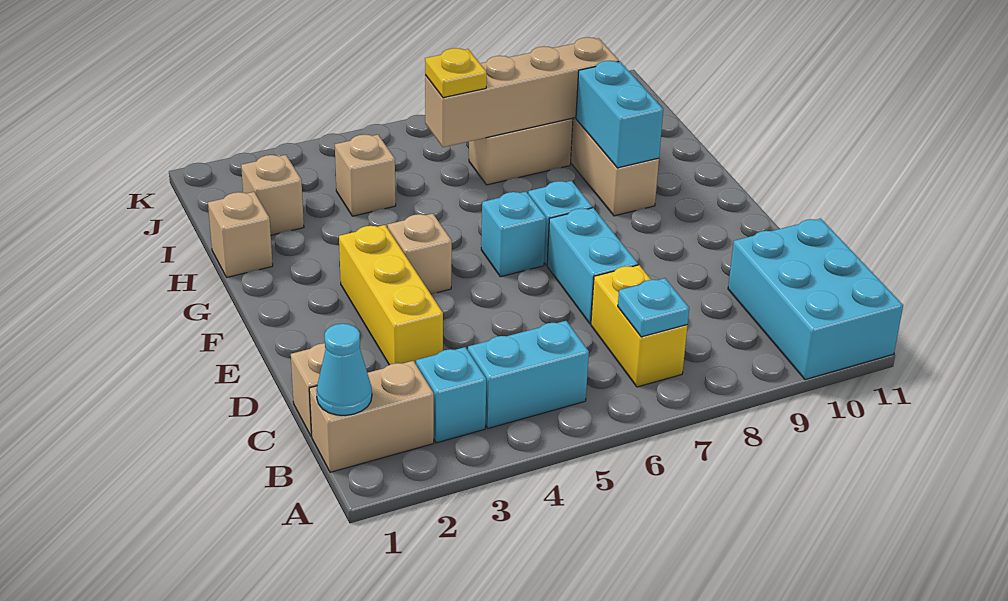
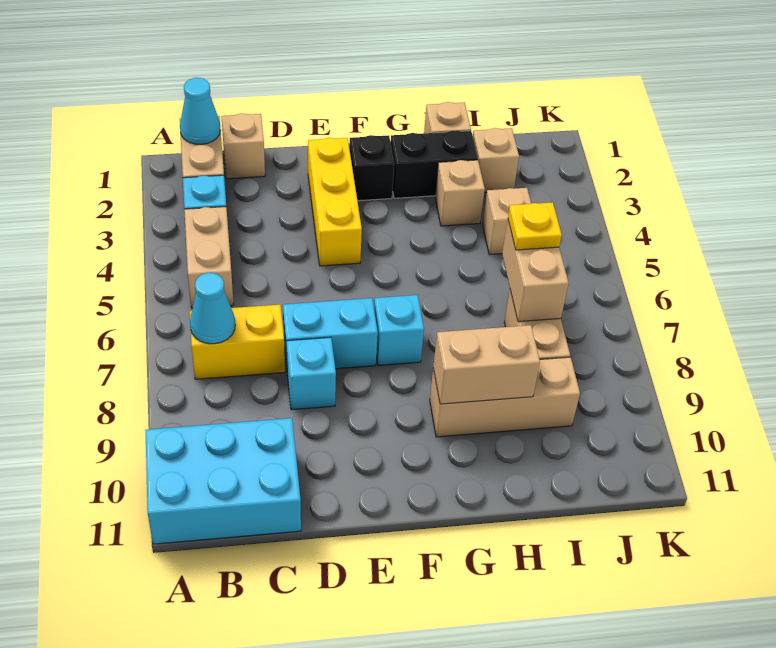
cyan 1x2 brick [468,321,589,428] -> tan 1x2 brick [184,207,234,308]
cyan 1x1 plate [618,278,689,337] -> cyan 1x1 cone [190,273,235,344]
yellow 1x3 brick [339,225,443,365] -> yellow 1x3 brick turned to [308,138,362,266]
none -> black 1x1 brick [349,135,394,201]
tan 1x1 brick [388,214,452,294] -> tan 1x1 brick moved to [435,160,485,226]
cyan 1x1 brick [481,192,546,277] -> cyan 1x1 brick moved to [287,337,336,410]
none -> black 1x2 brick [391,130,478,198]
cyan 1x2 brick [576,61,663,168] -> tan 1x2 brick [433,325,540,404]
tan 1x4 brick [425,37,619,147] -> tan 1x2 brick [502,219,569,322]

